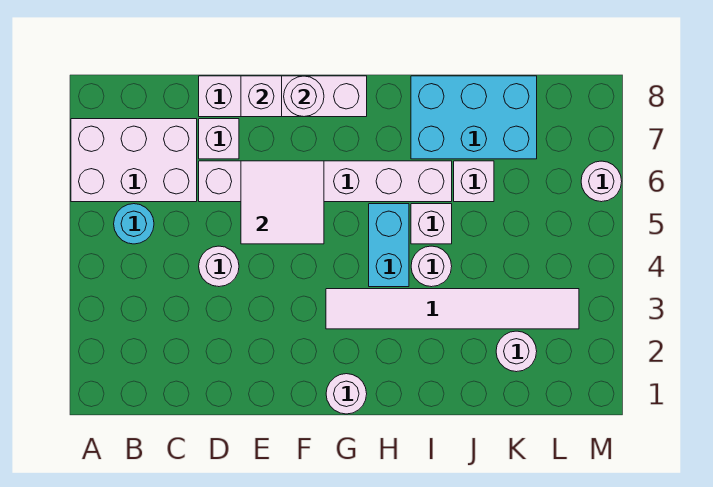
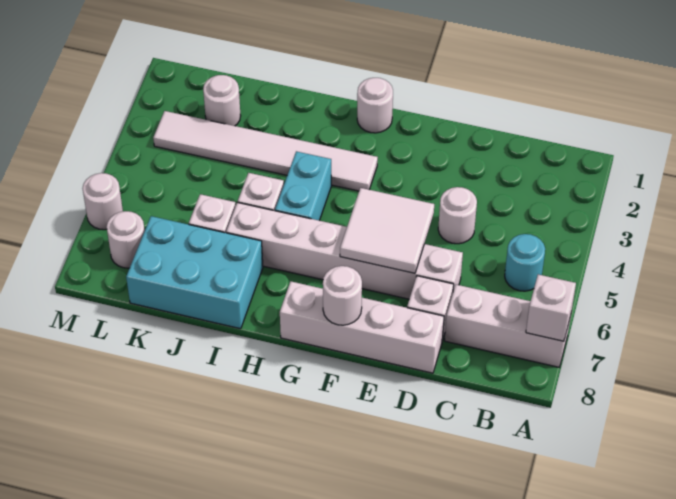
white 2x3 brick [71,119,197,202] -> white 1x3 brick [445,285,571,367]
white 1x1 brick [241,76,282,117] -> white 1x1 brick moved to [526,274,576,341]
white 1x1 round brick [411,246,452,287] -> white 1x1 round brick moved to [107,211,145,268]

